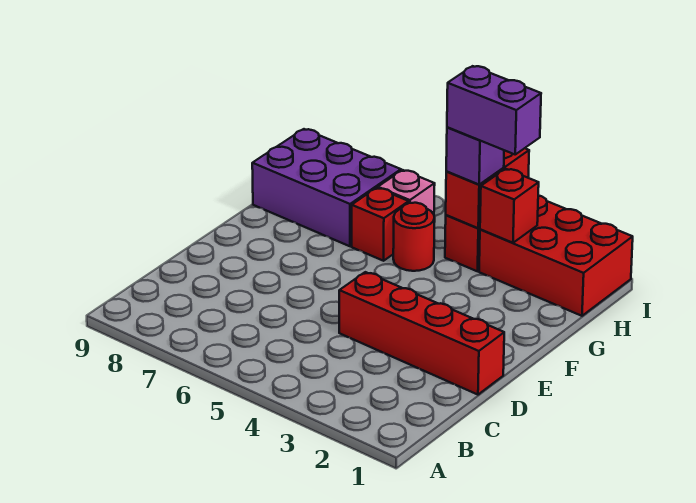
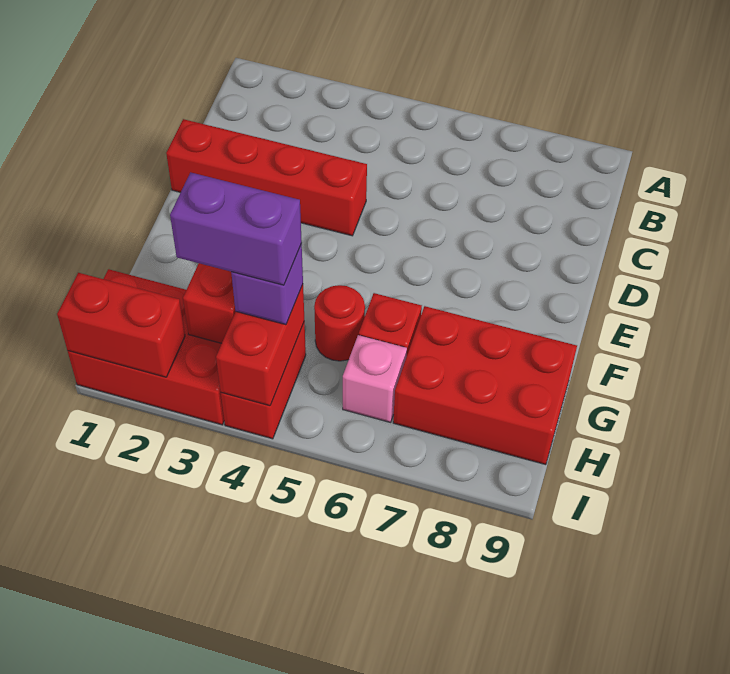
purple 2x3 brick [252,129,401,246] -> red 2x3 brick [393,306,577,465]
none -> red 1x2 brick [57,273,185,377]

